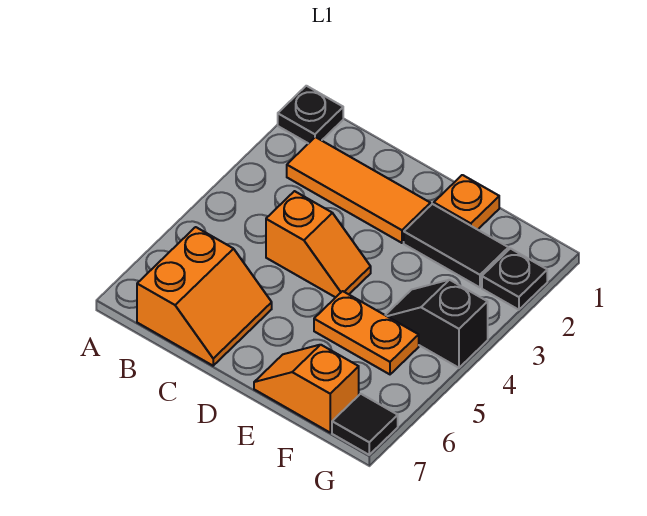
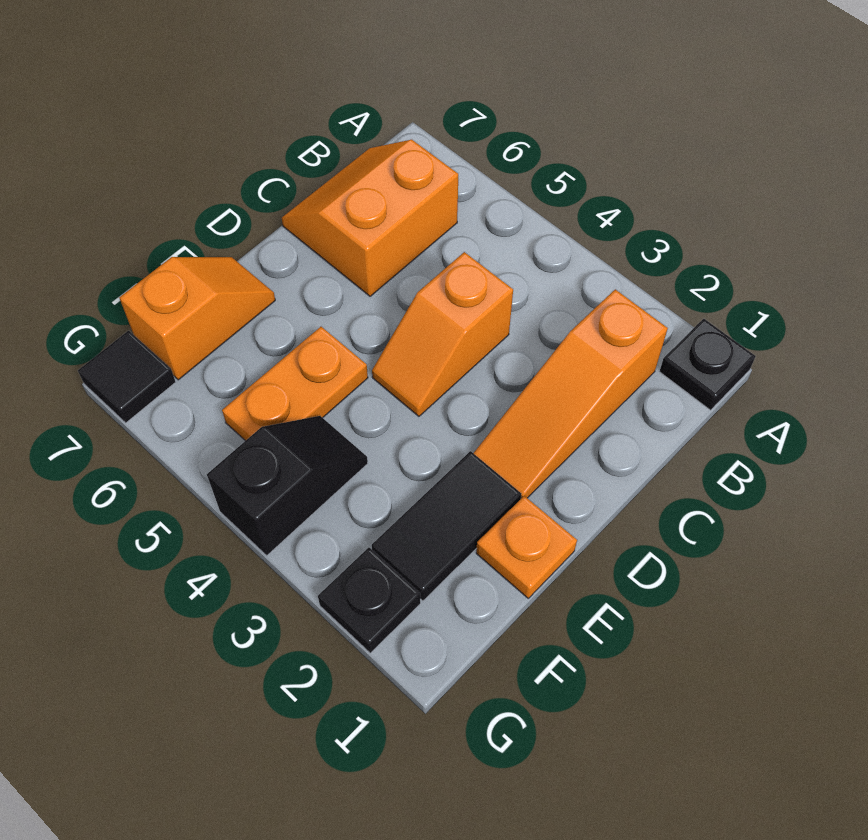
orange 1x3 tile [287,137,430,243] -> orange 1x3 slope [474,289,668,498]
orange 2x2 slope [137,227,272,366] -> orange 2x2 slope turned to [282,140,458,296]

